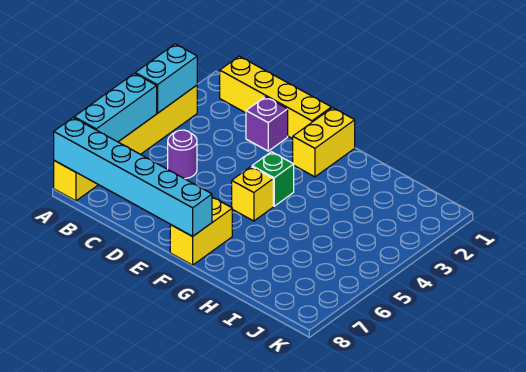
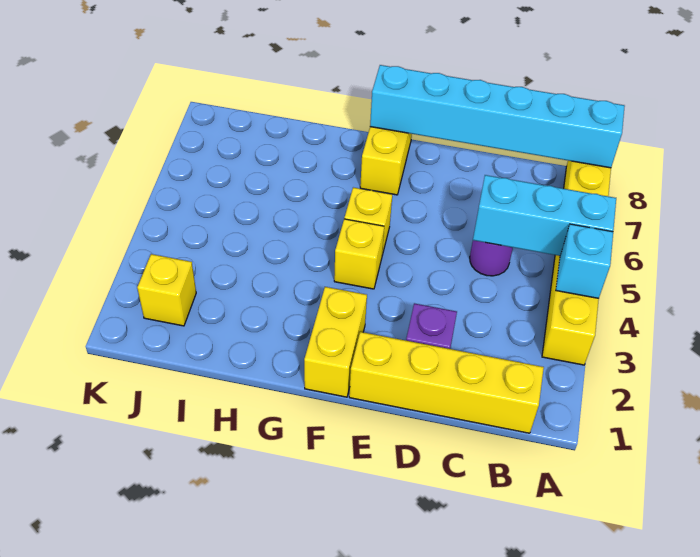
cyan 1x2 brick [135,44,197,113] -> cyan 1x1 brick [556,224,613,298]
cyan 1x3 brick [74,73,157,142] -> cyan 1x3 brick turned to [473,175,616,256]
green 1x1 brick [252,152,294,206] -> yellow 1x1 brick [334,219,384,289]
none -> yellow 1x1 brick [137,254,196,326]

